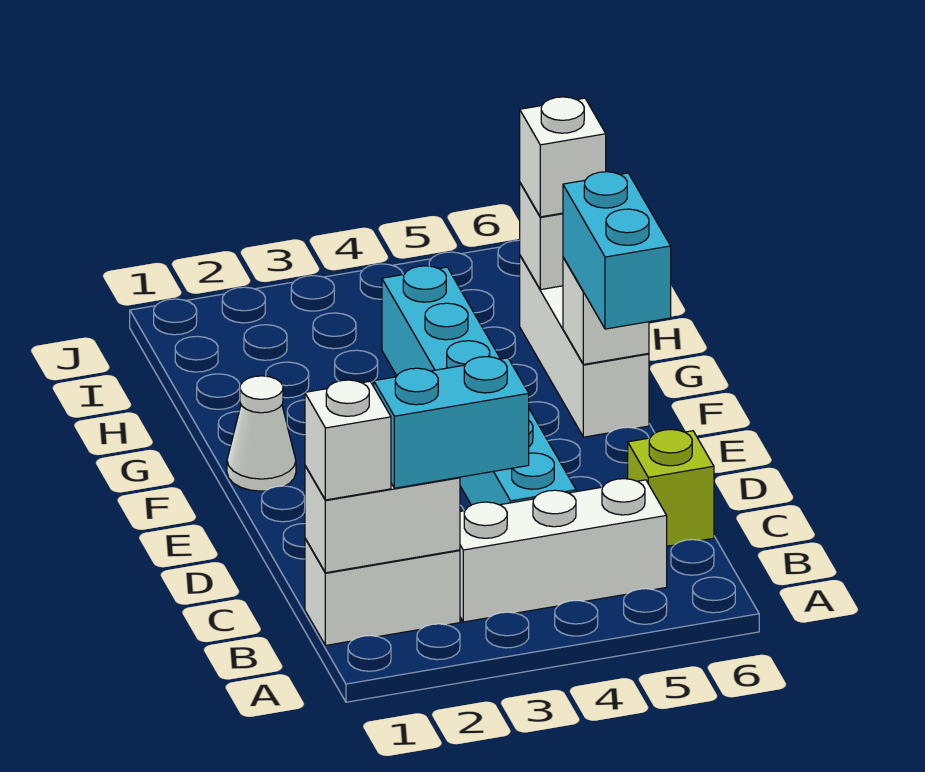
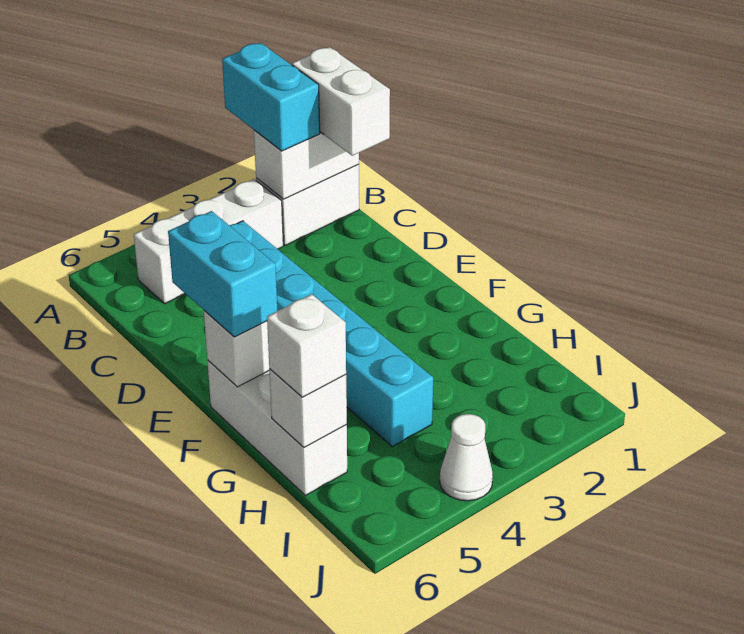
white 1x1 brick [305,380,391,500] -> white 1x2 brick [292,47,390,156]
cyan 1x2 brick [374,357,529,488] -> cyan 1x2 brick turned to [222,43,320,151]
lime 1x1 brick [628,429,714,546] -> none
white 1x1 cone [227,376,296,491] -> white 1x1 cone moved to [440,414,493,501]

